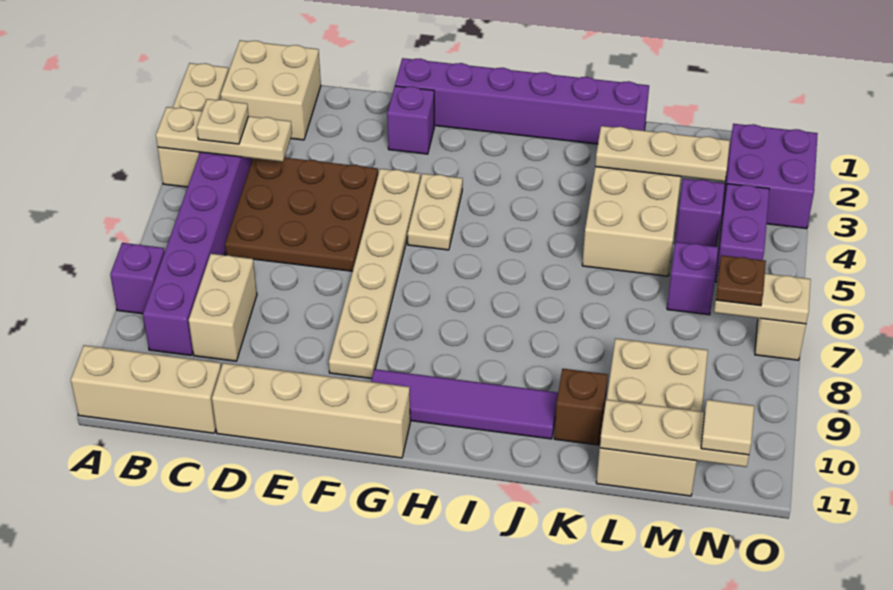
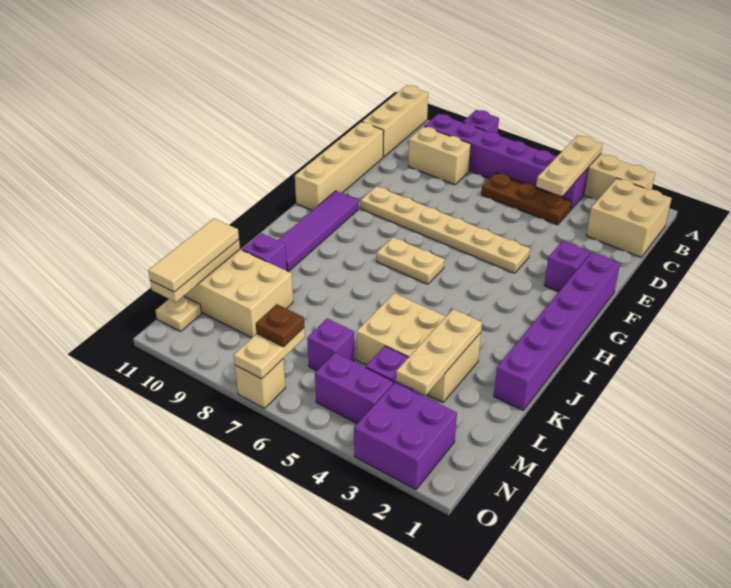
tan 1x1 plate [197,99,249,144] -> tan 1x1 plate moved to [156,296,201,332]
brown 3x3 plate [225,158,378,271] -> brown 1x3 plate [481,173,572,225]
tan 1x2 plate [407,174,463,250] -> tan 1x2 plate moved to [377,237,444,284]
brown 1x1 brick [554,369,608,445] -> purple 1x1 brick [242,233,287,271]
tan 1x1 tile [701,400,754,455] -> tan 1x3 tile [148,218,239,292]

